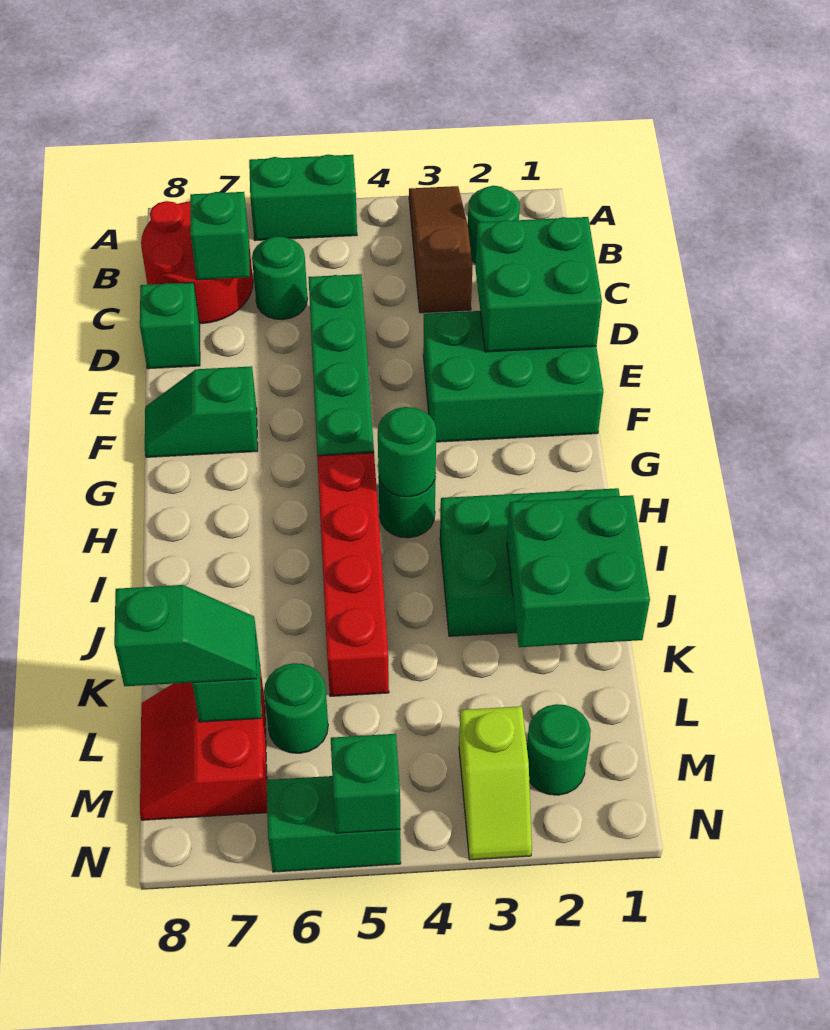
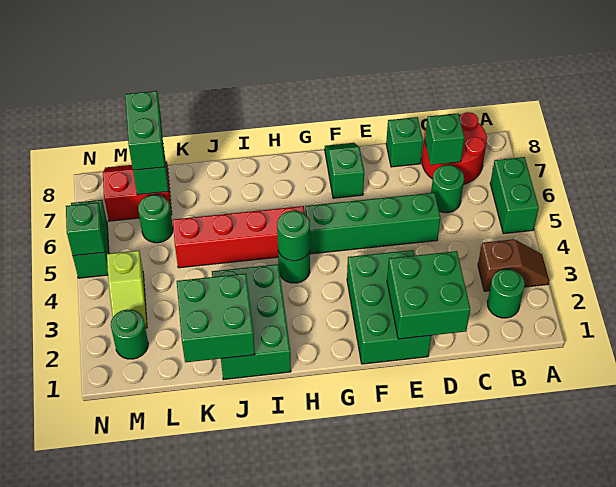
brown 1x3 slope [409,186,472,313] -> brown 1x2 slope [478,239,549,291]
green 1x2 slope [114,585,257,686] -> green 1x2 brick [125,91,165,170]
lime 1x2 slope [459,706,532,860] -> lime 1x2 slope turned to [107,251,147,328]

